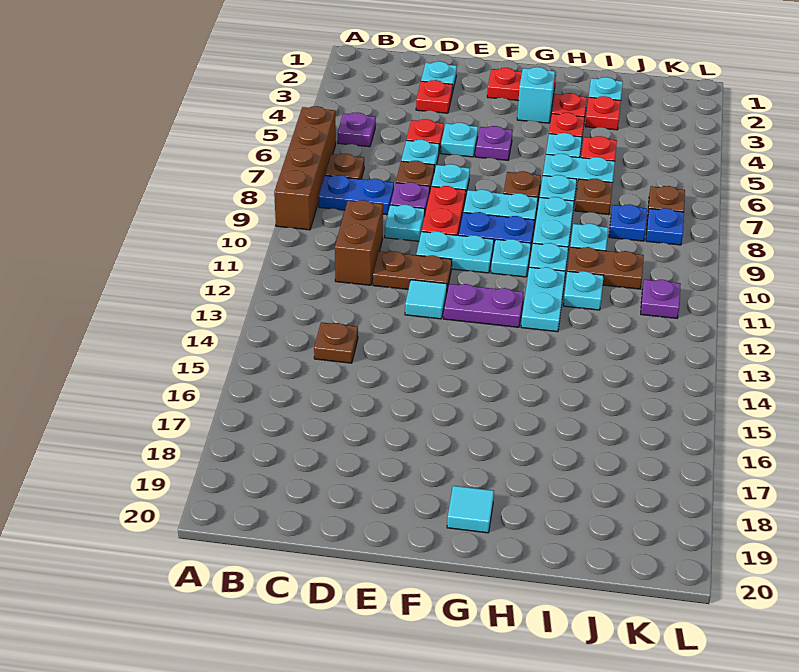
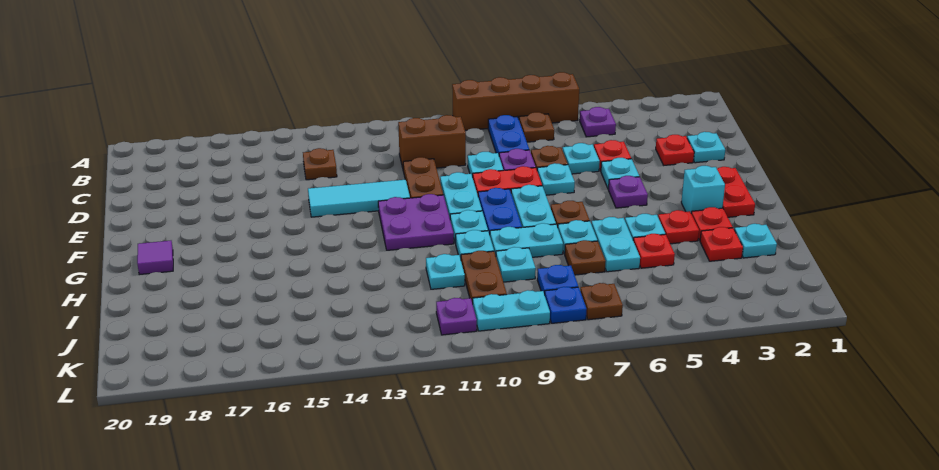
cyan 1x1 tile [405,280,447,319] -> cyan 1x3 tile [308,180,410,217]
purple 1x2 plate [444,284,524,327] -> purple 2x2 plate [378,194,454,250]
cyan 1x1 tile [447,486,494,533] -> purple 1x1 tile [137,241,173,275]
cyan 1x2 plate [521,267,565,332] -> cyan 1x2 plate moved to [473,290,550,331]

